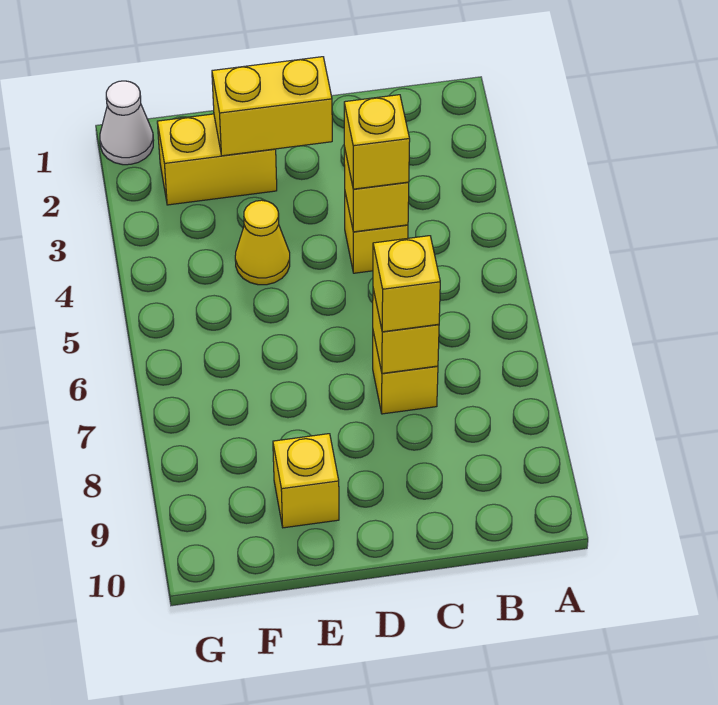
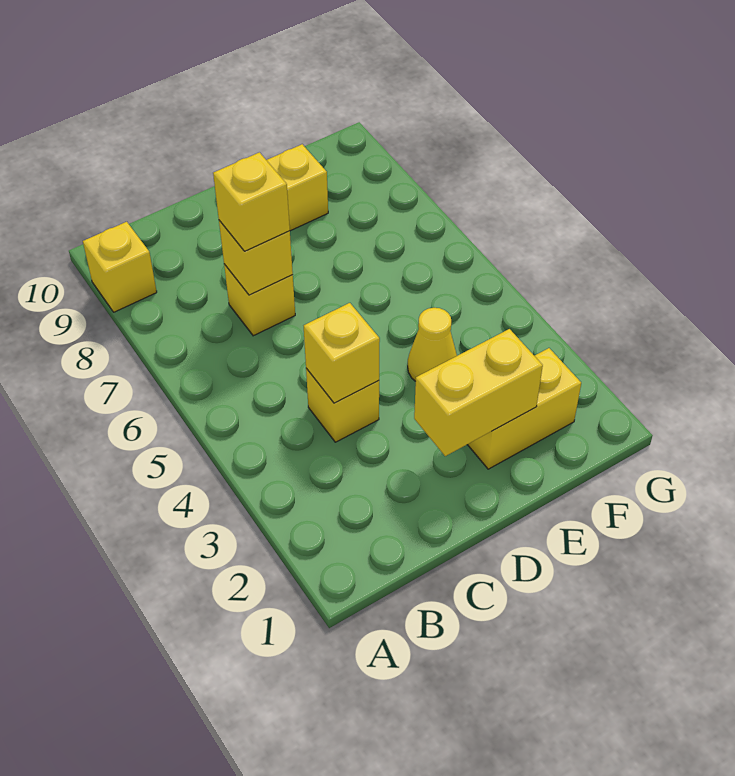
yellow 1x1 brick [344,95,410,189] -> yellow 1x1 brick moved to [83,222,157,312]
white 1x1 cone [100,81,154,165] -> none

